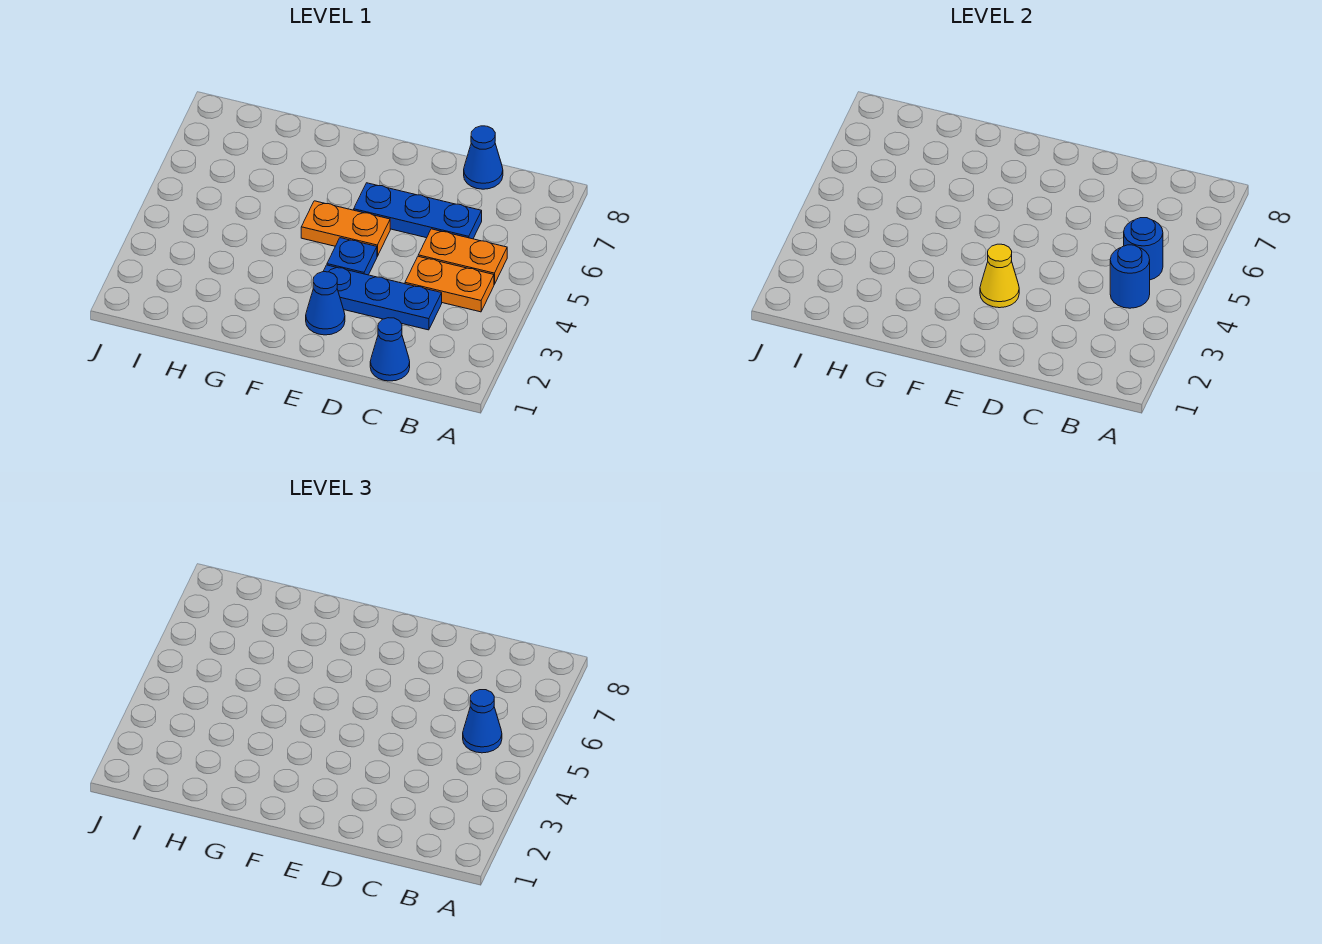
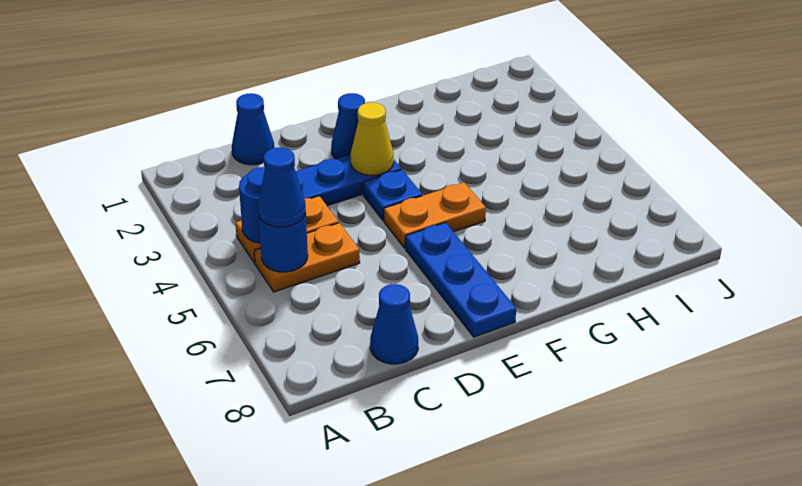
blue 1x3 plate [354,183,482,239] -> blue 1x3 plate turned to [405,222,516,337]

